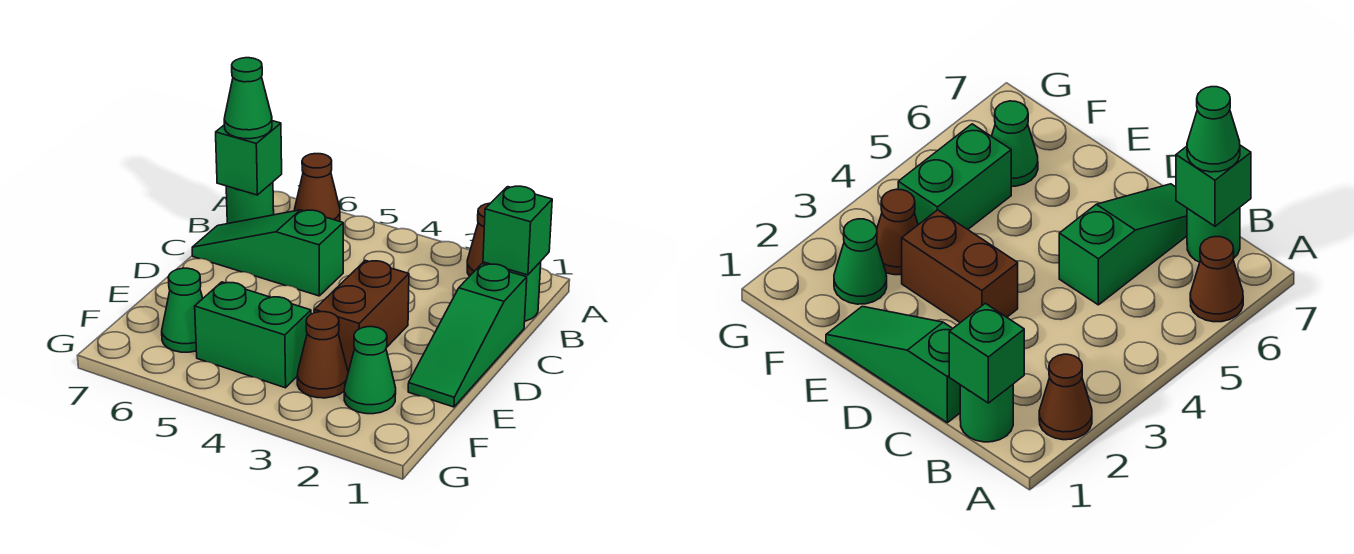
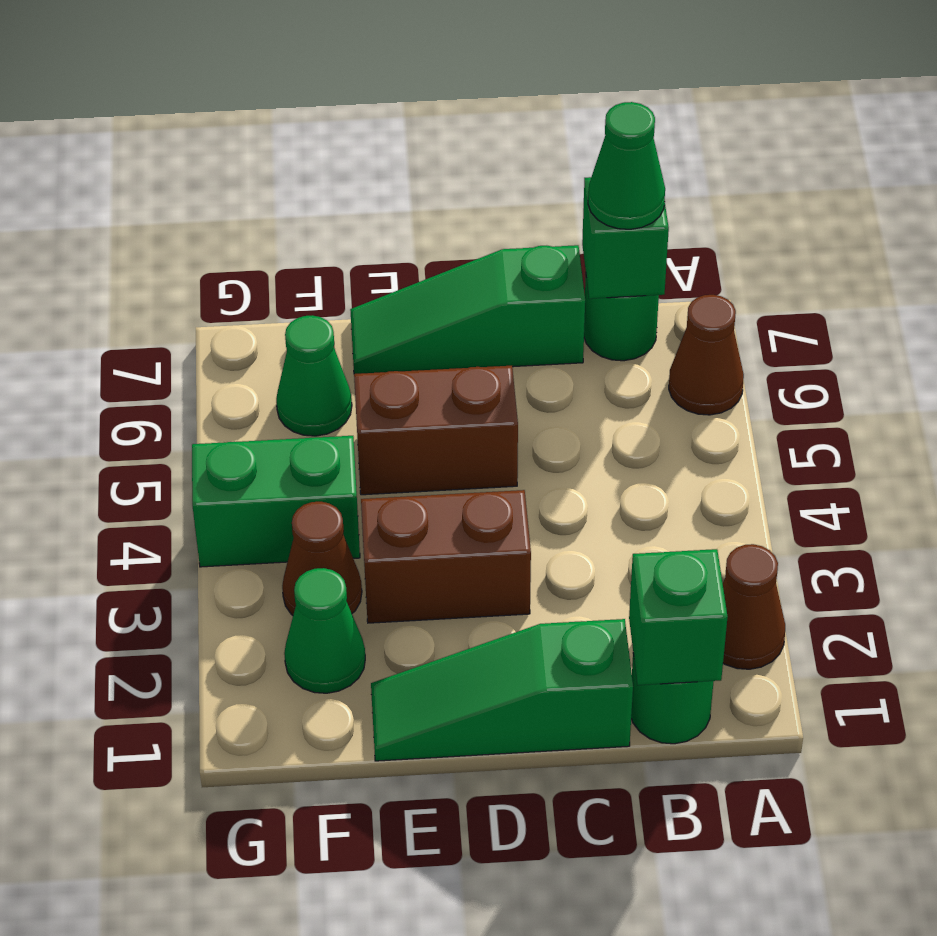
green 1x3 slope [192,210,343,296] -> green 1x3 slope turned to [350,245,585,374]
none -> brown 1x2 brick [354,366,518,495]
green 1x2 brick [195,282,311,388] -> green 1x2 brick turned to [192,436,360,567]

